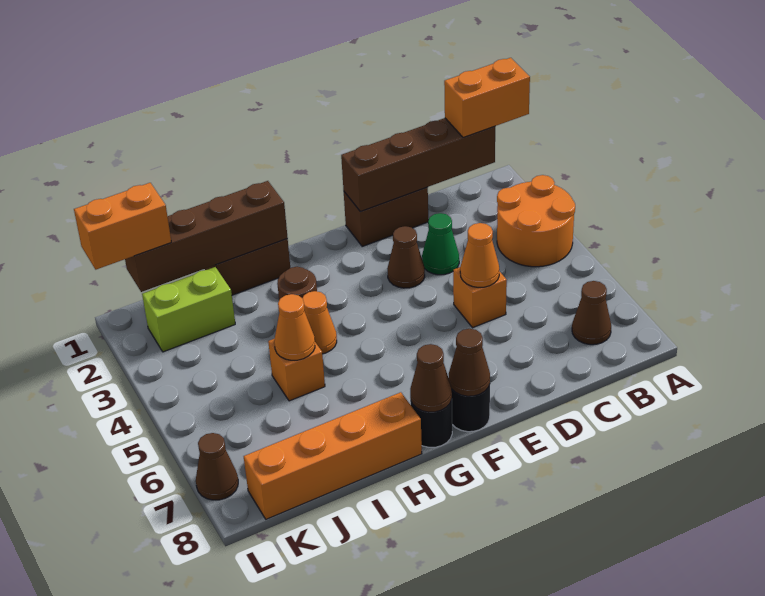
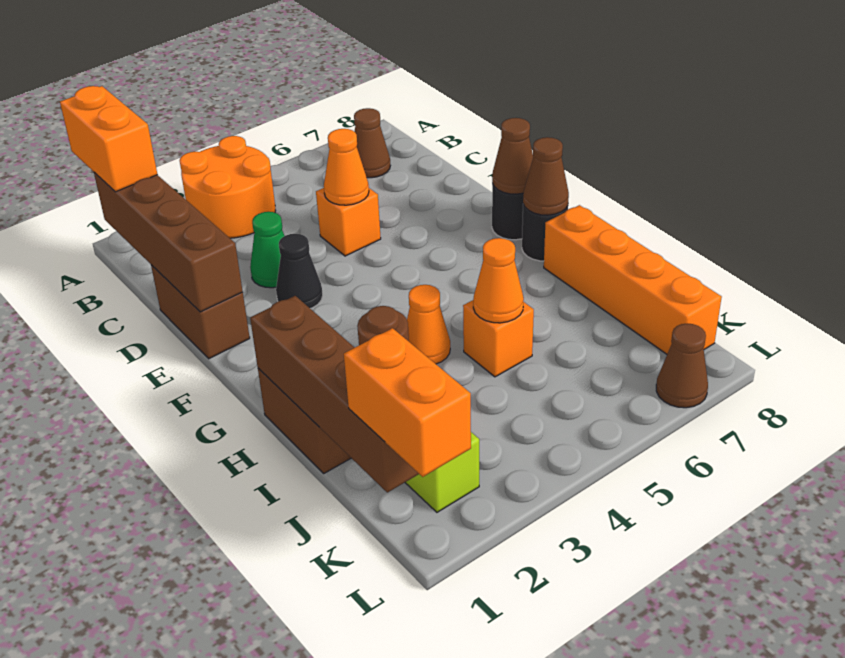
brown 1x1 cone [387,226,425,288] -> black 1x1 cone [276,234,323,308]

